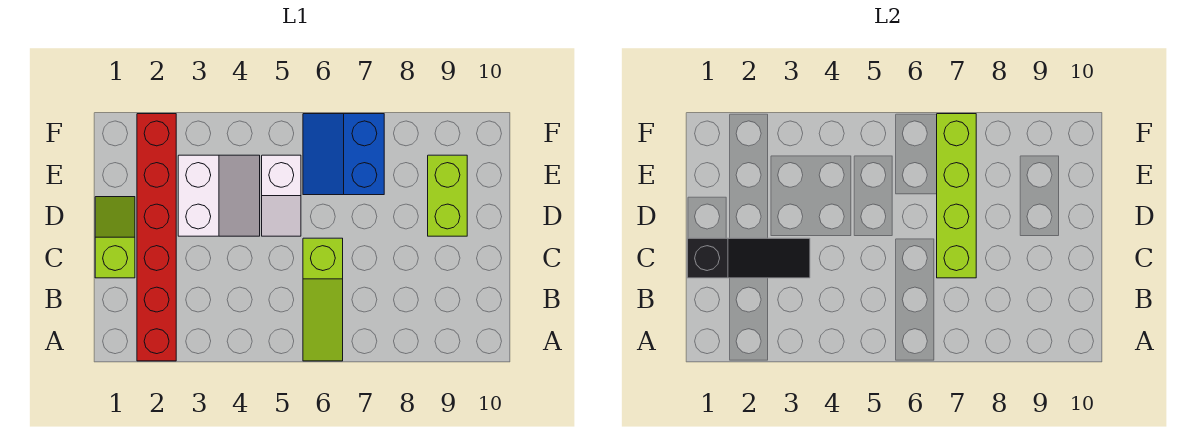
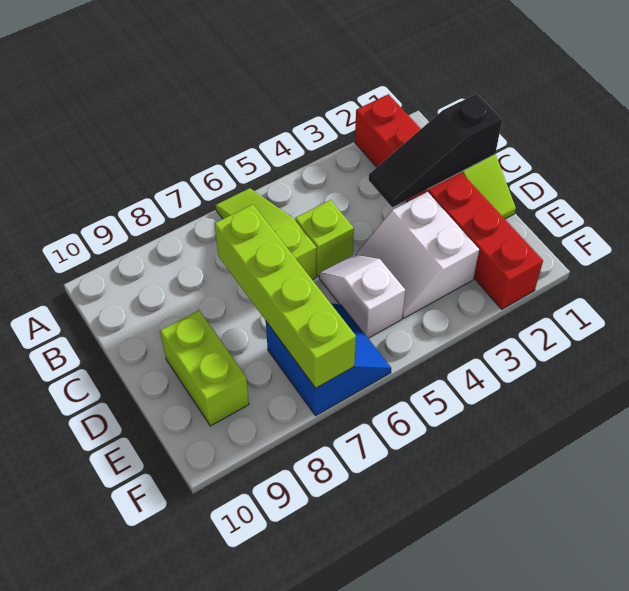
none -> lime 1x1 brick [295,200,354,277]

